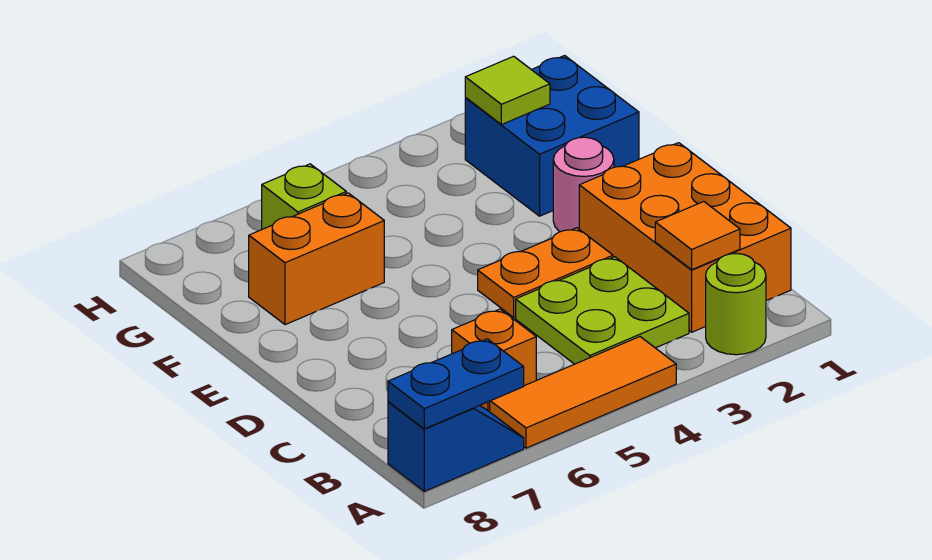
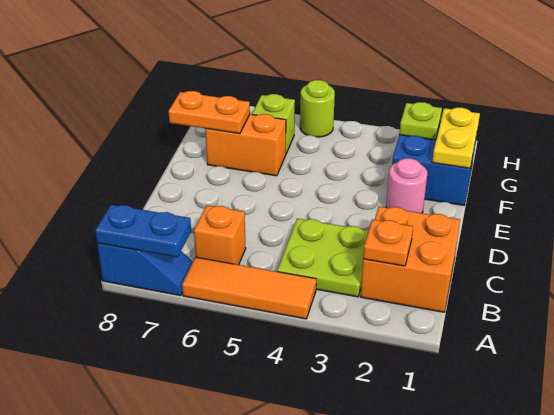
lime 1x1 round brick [706,254,766,355] -> lime 1x1 round brick moved to [300,80,335,137]
orange 2x3 brick [579,143,791,332] -> orange 2x2 brick [361,206,460,312]
orange 1x1 tile [655,202,740,270] -> orange 1x1 plate [363,219,413,266]
orange 1x2 plate [478,228,613,318] -> orange 1x2 plate moved to [169,91,250,134]
none -> yellow 1x2 plate [432,108,480,168]
lime 1x1 tile [465,56,550,125] -> lime 1x1 plate [399,102,442,140]

